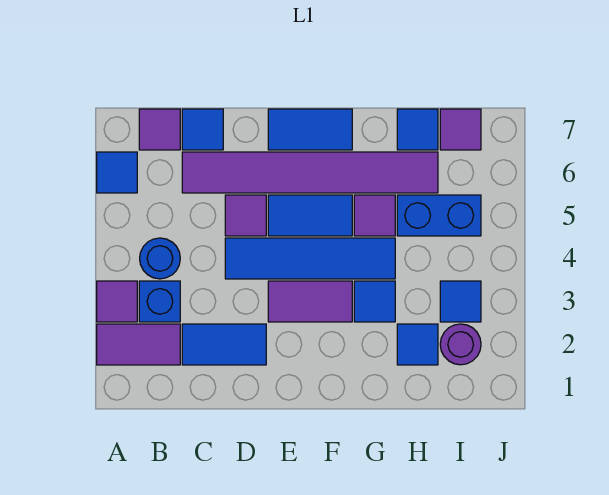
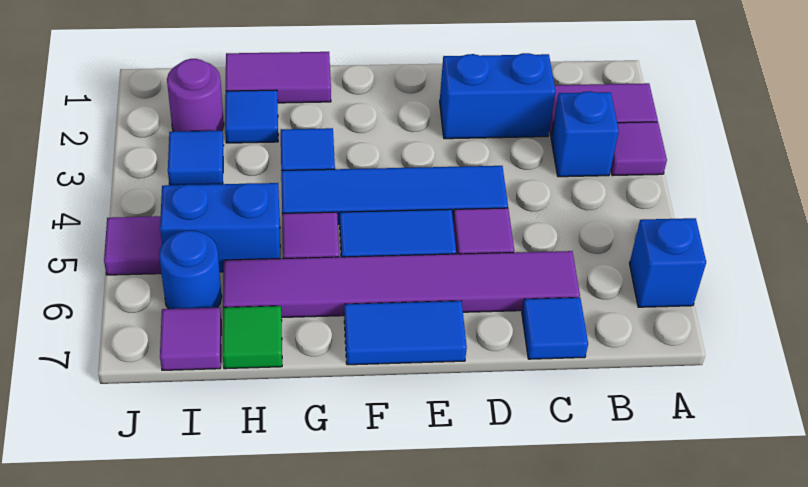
blue 1x1 tile [97,152,137,193] -> blue 1x1 brick [629,218,706,307]
blue 1x1 round brick [140,238,180,279] -> blue 1x1 round brick moved to [159,231,222,309]
purple 1x1 tile [139,109,180,150] -> purple 1x1 tile moved to [104,216,162,275]
blue 1x2 tile [182,324,266,365] -> blue 1x2 brick [440,53,555,139]
purple 1x2 tile [268,281,352,322] -> purple 1x2 tile moved to [226,52,331,103]
blue 1x1 tile [397,109,438,150] -> green 1x1 tile [222,306,282,369]

